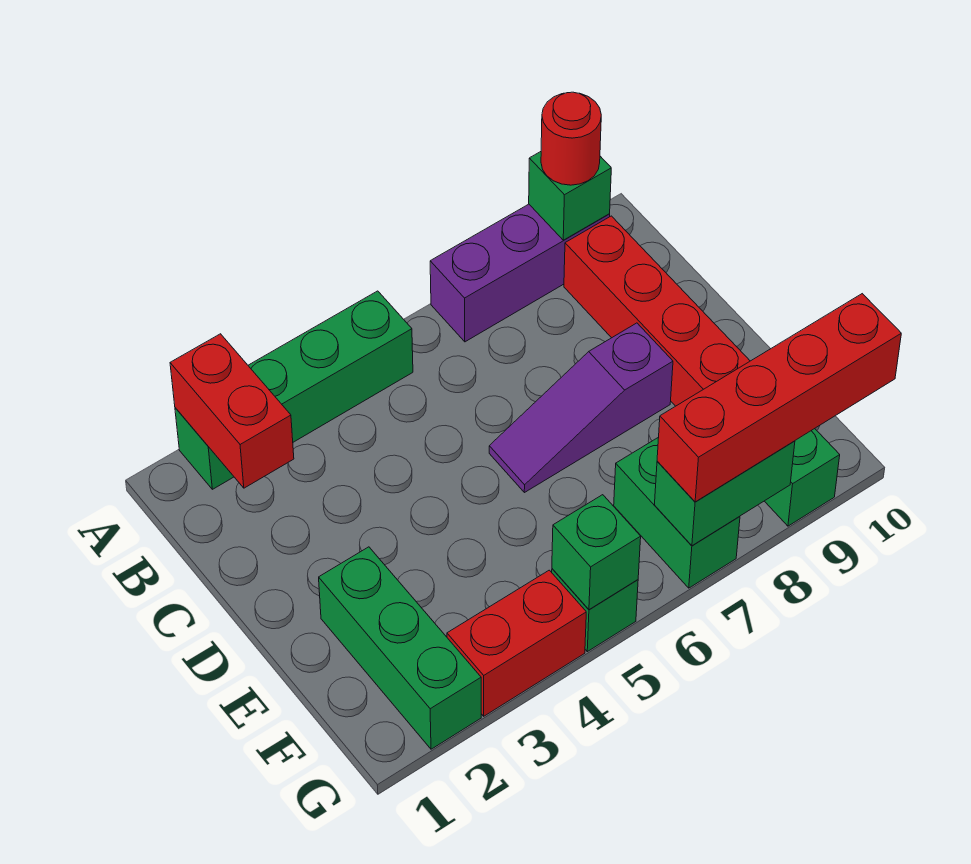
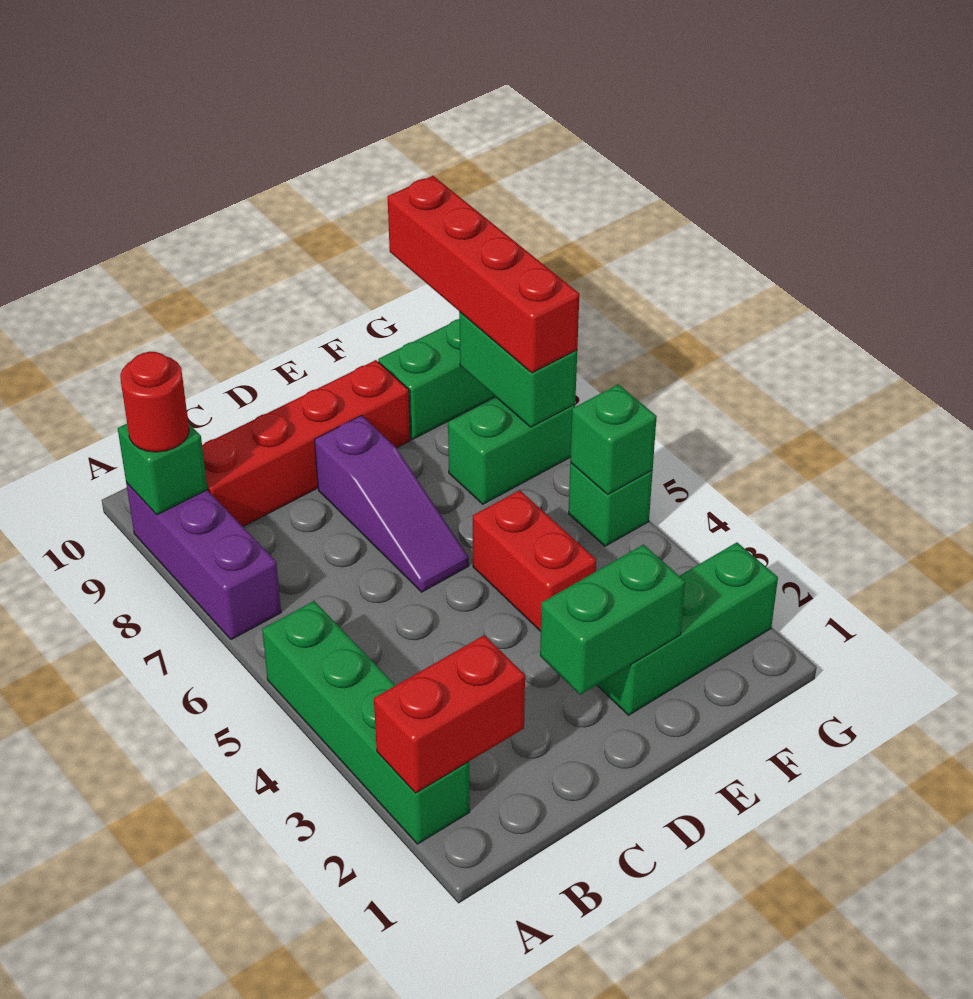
none -> green 1x2 brick [540,545,685,695]
red 1x2 brick [447,570,586,716] -> red 1x2 brick moved to [473,490,596,631]

